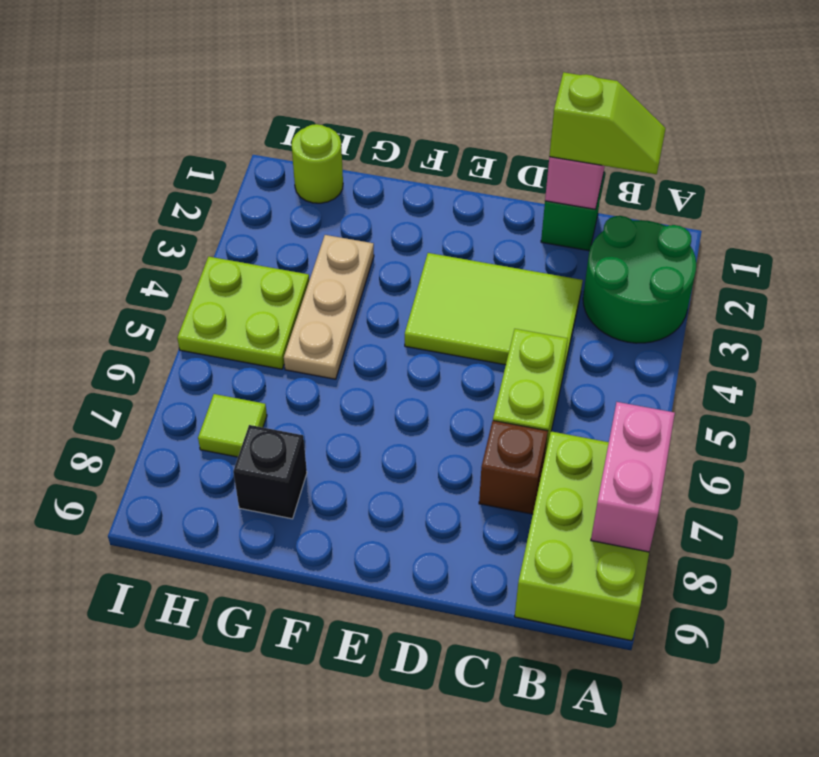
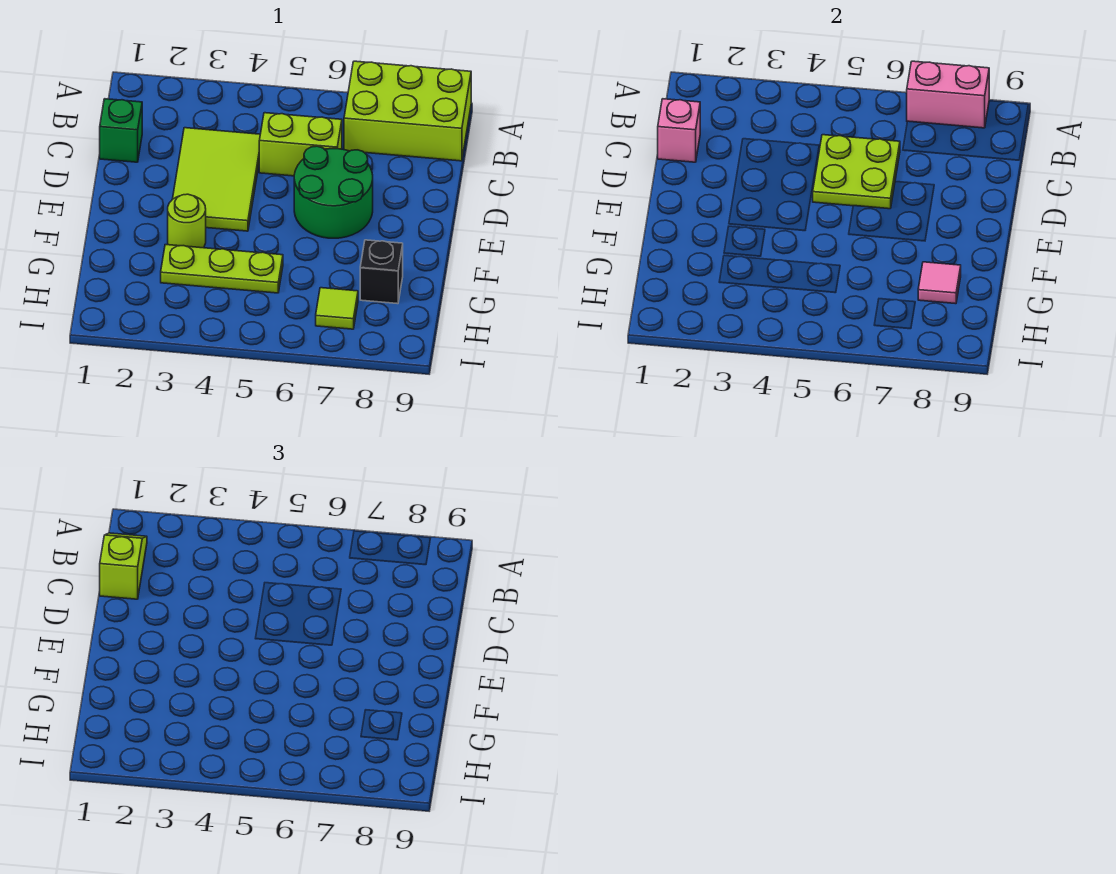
green 2x2 round brick [583,216,696,343] -> green 2x2 round brick moved to [294,146,373,238]
brown 1x1 brick [479,421,548,514] -> none
tan 1x3 plate [284,235,374,379] -> lime 1x3 plate [161,245,283,293]
none -> pink 1x1 tile [918,262,961,304]
lime 1x1 round brick [292,124,343,203] -> lime 1x1 round brick moved to [168,194,206,248]
lime 2x2 plate [177,257,309,369] -> lime 2x2 plate moved to [813,135,900,209]

